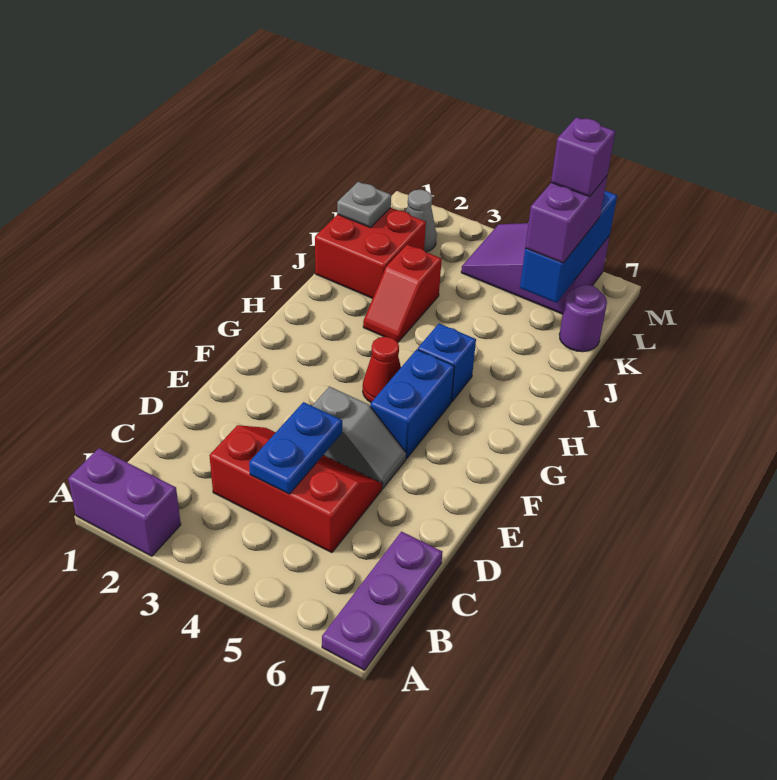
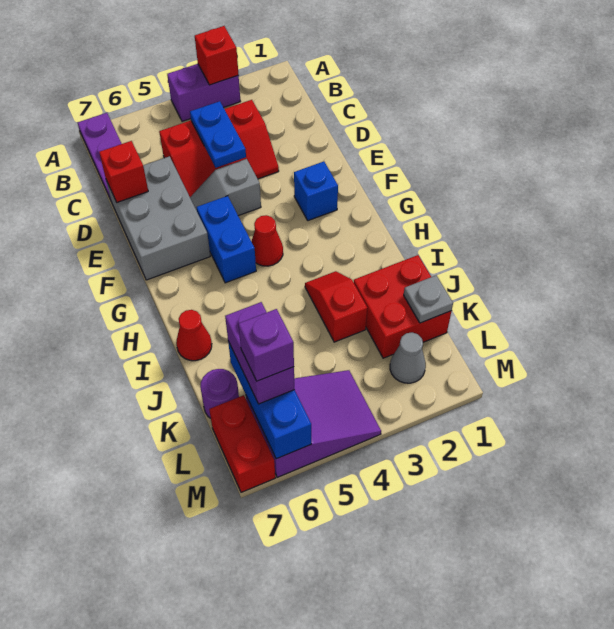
purple 1x2 brick [68,448,181,556] -> purple 1x2 brick moved to [167,64,240,121]
none -> red 1x1 brick [195,26,238,85]
none -> grey 2x3 brick [106,156,210,280]
none -> red 1x1 brick [99,141,148,202]
blue 1x1 brick [418,324,476,402] -> blue 1x1 brick moved to [294,162,338,221]
none -> red 1x1 cone [176,310,212,361]
none -> red 1x2 brick [209,395,275,492]

